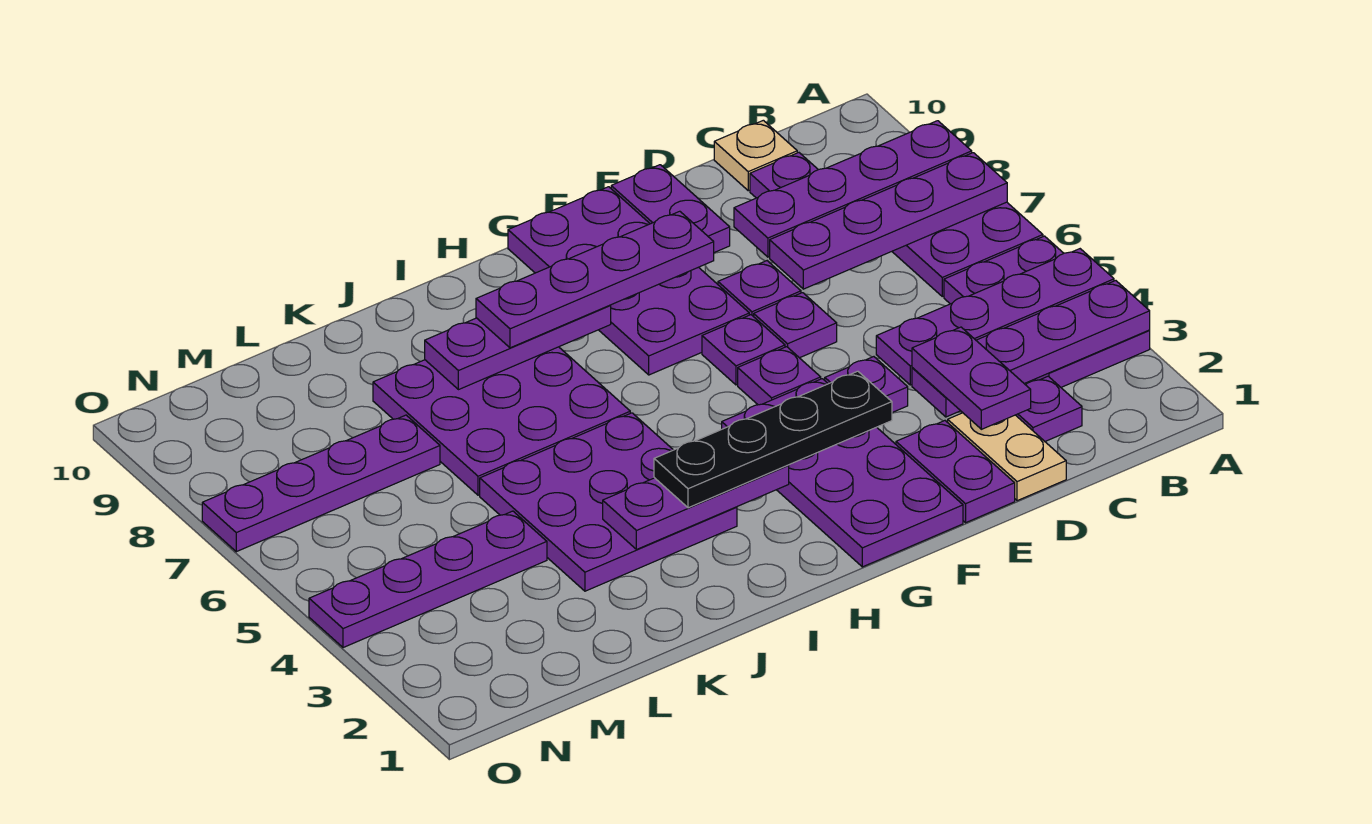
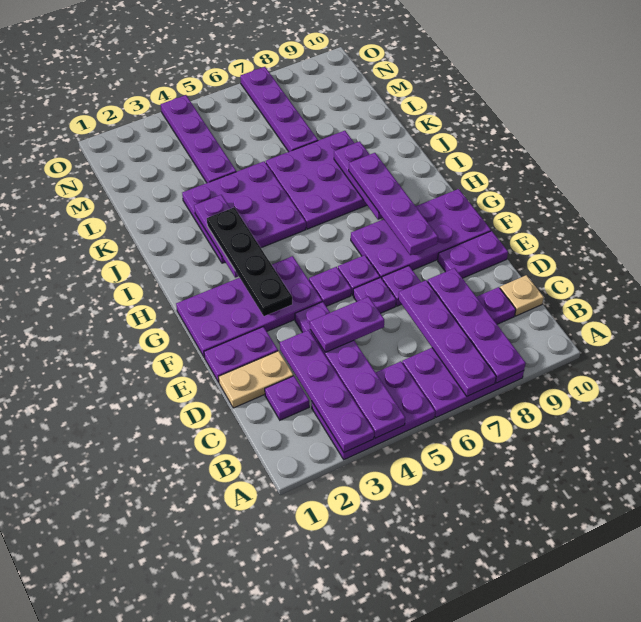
purple 1x2 plate [912,327,1031,429] -> purple 1x2 plate moved to [310,297,384,352]

